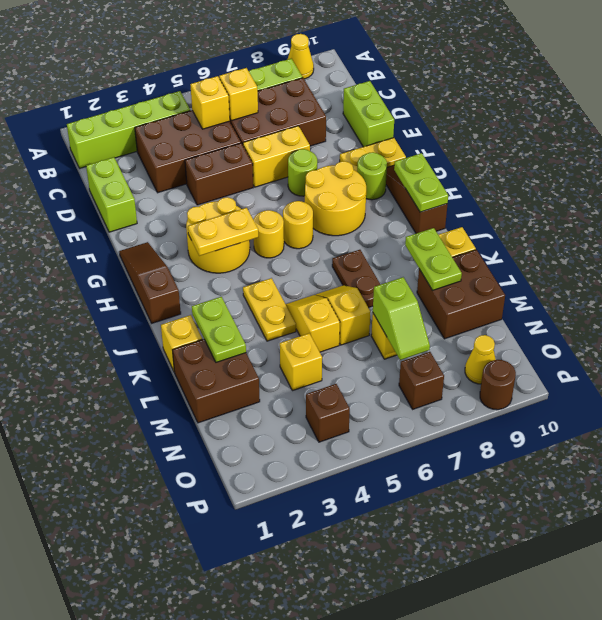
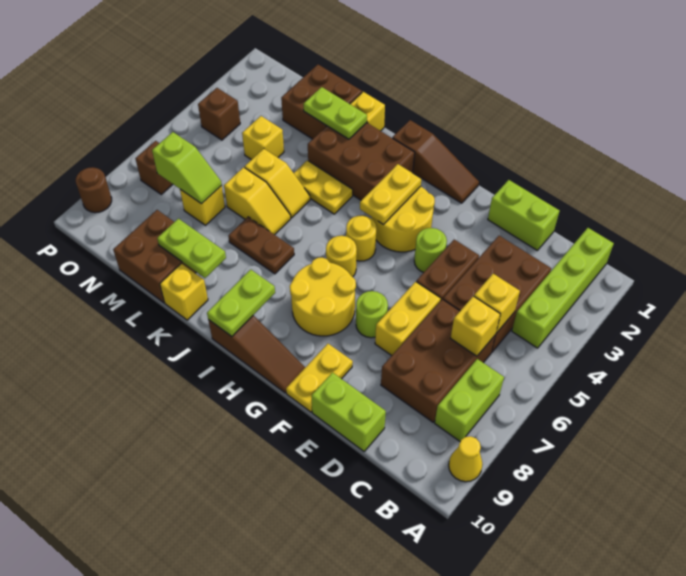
lime 1x1 round brick [357,152,387,200] -> lime 1x1 round brick moved to [414,228,447,273]
lime 1x2 plate [394,153,448,212] -> lime 1x2 plate turned to [207,270,275,336]
none -> brown 2x3 brick [308,123,415,200]
lime 1x2 slope [373,277,430,360] -> lime 1x2 slope turned to [152,132,222,204]
yellow 1x1 cone [465,335,496,384] -> none

